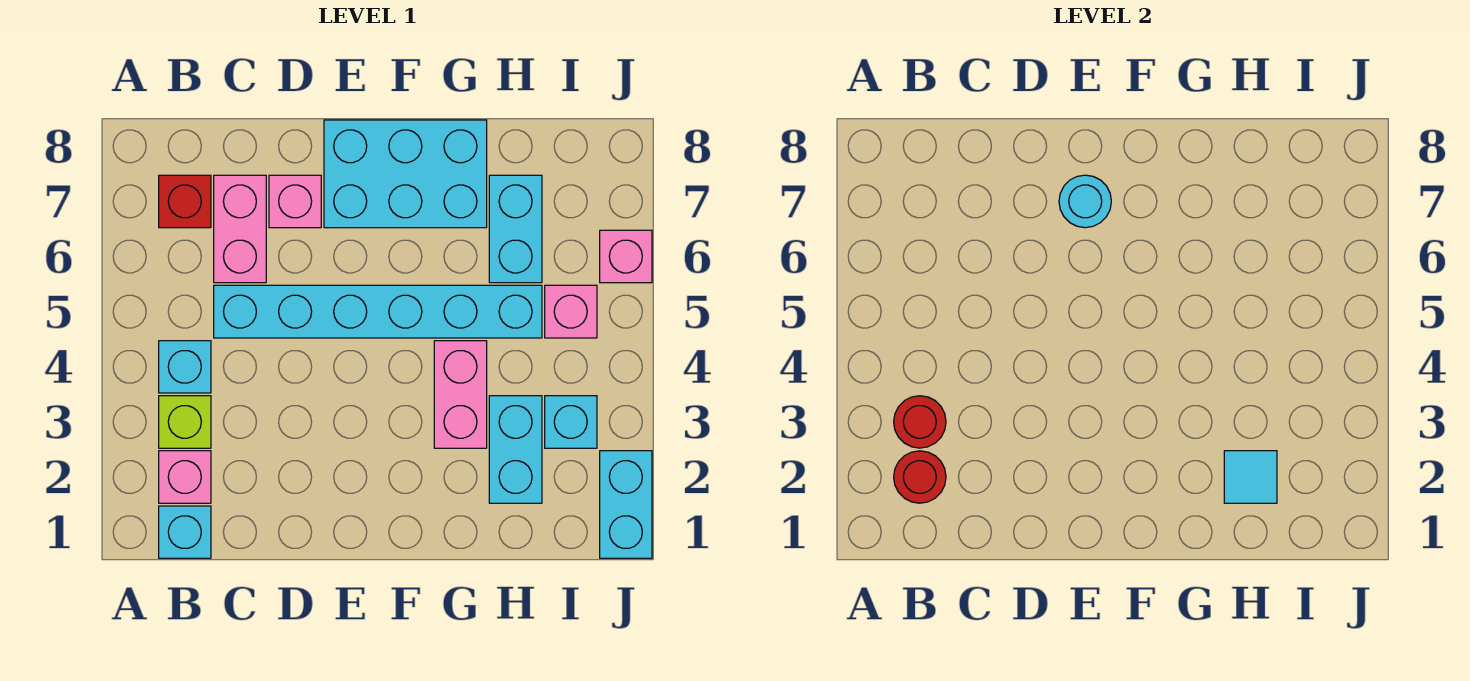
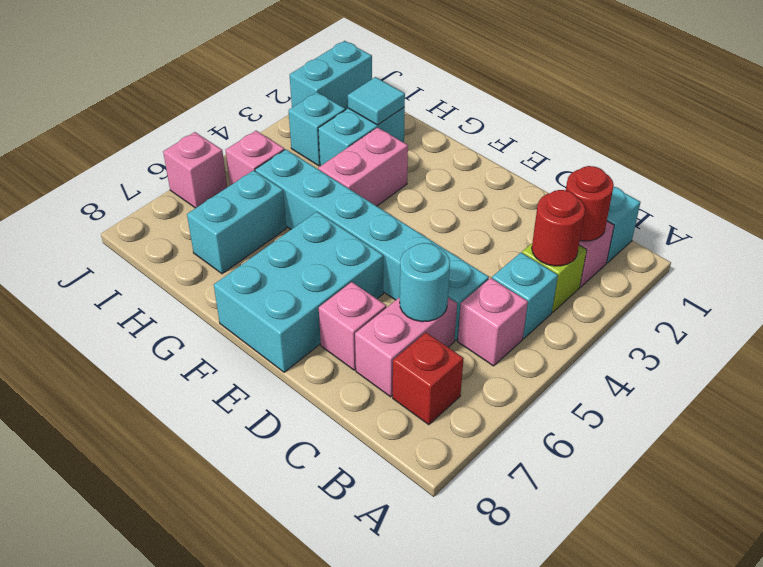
none -> pink 1x1 brick [458,278,528,366]
cyan 2x3 brick [324,120,487,228] -> cyan 2x3 brick turned to [214,212,383,372]
cyan 1x1 round brick [1059,175,1111,228] -> cyan 1x1 round brick moved to [400,243,450,322]

